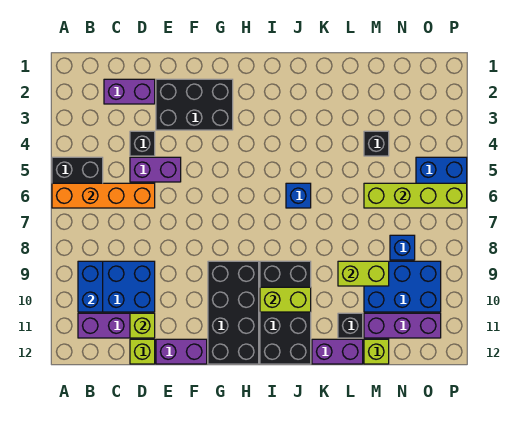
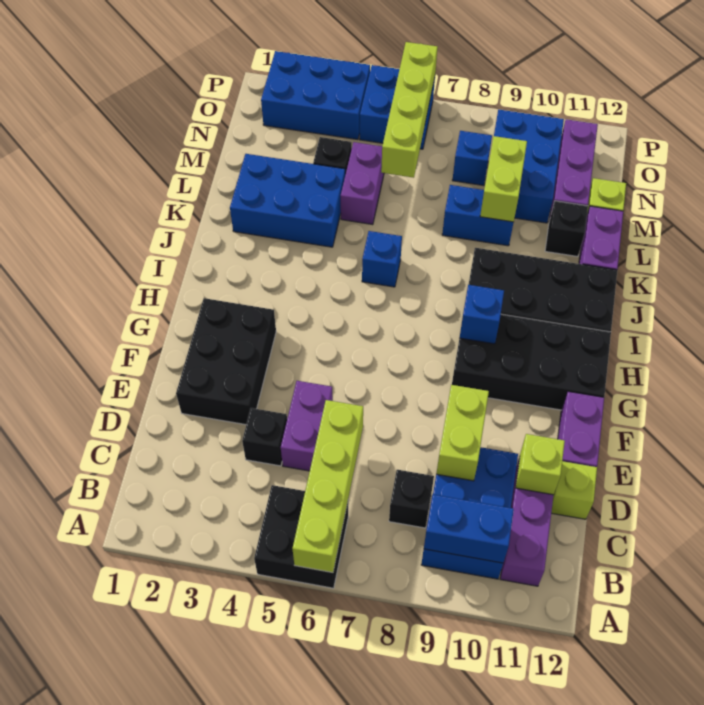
orange 1x4 brick [52,183,155,208] -> lime 1x4 brick [293,400,363,573]
purple 1x2 brick [104,79,155,104] -> purple 1x2 brick moved to [341,142,384,225]
none -> black 1x1 brick [389,470,434,528]
none -> blue 1x1 brick [460,285,504,344]
lime 1x2 brick [260,287,311,312] -> lime 1x2 brick moved to [436,385,489,481]
none -> blue 2x3 brick [230,154,345,247]
none -> blue 1x2 brick [442,185,514,246]
none -> blue 2x3 brick [261,51,370,140]

